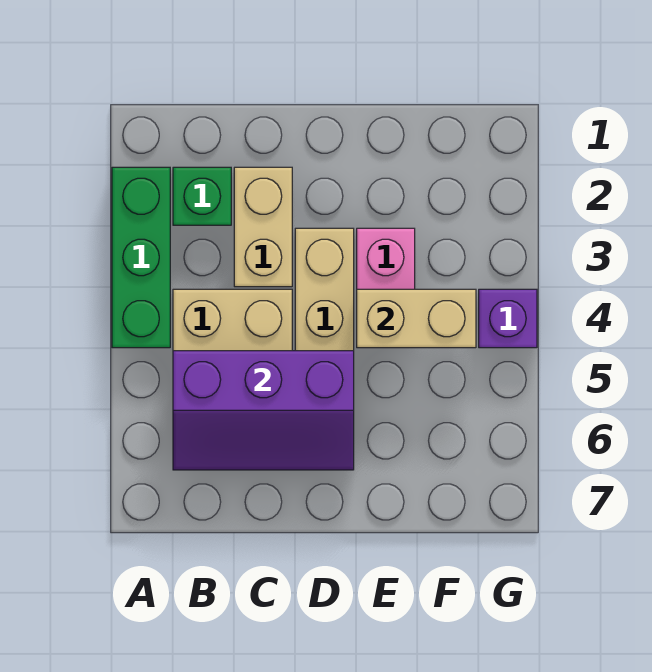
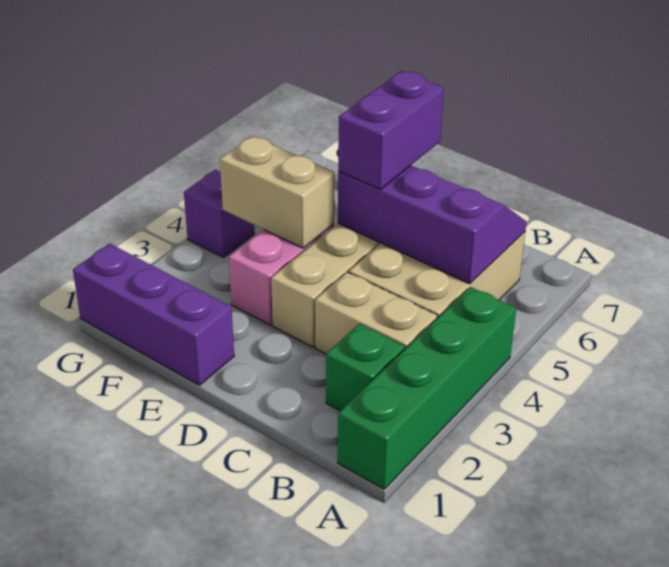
green 1x3 brick [112,167,170,348] -> green 1x4 brick [338,287,516,489]
tan 1x2 brick [234,167,292,287] -> tan 1x2 brick turned to [315,272,437,354]
none -> purple 1x2 brick [338,71,444,190]
none -> purple 1x3 brick [73,244,234,385]

